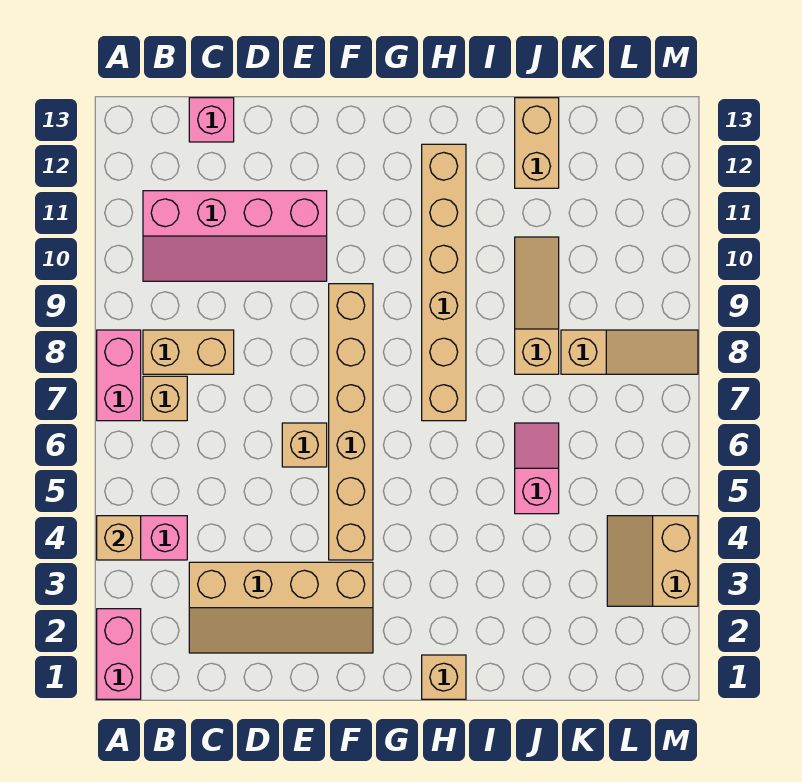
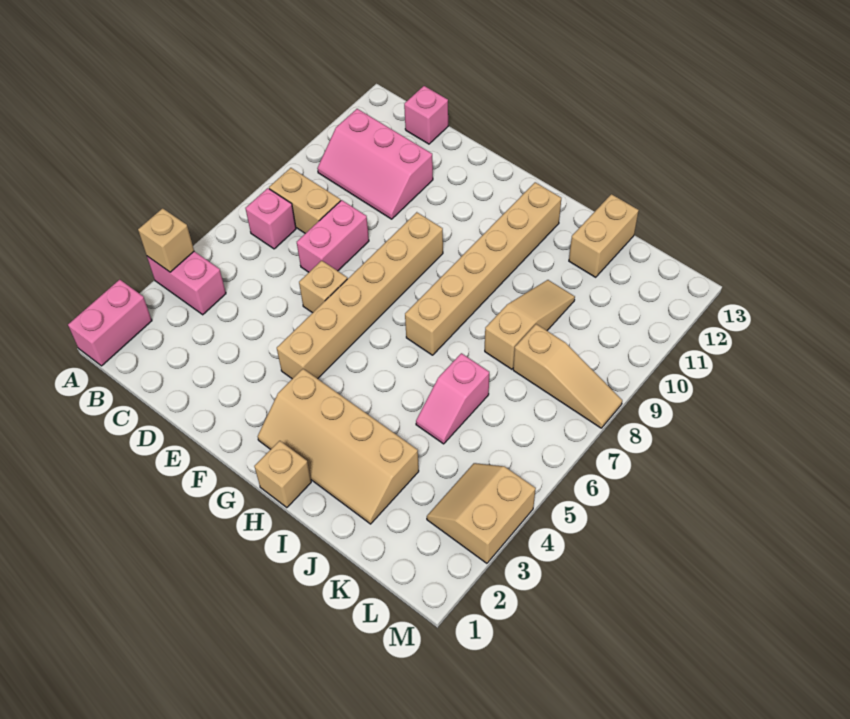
pink 1x2 brick [97,330,141,421] -> pink 1x2 brick moved to [297,200,369,272]
tan 1x1 brick [143,376,187,421] -> pink 1x1 brick [245,188,296,249]
pink 2x4 slope [143,191,327,281] -> pink 2x3 slope [317,109,433,219]
tan 2x4 slope [189,562,373,653] -> tan 2x4 slope moved to [258,369,419,524]
pink 1x2 slope [515,423,559,514] -> pink 1x2 slope turned to [416,353,489,444]

